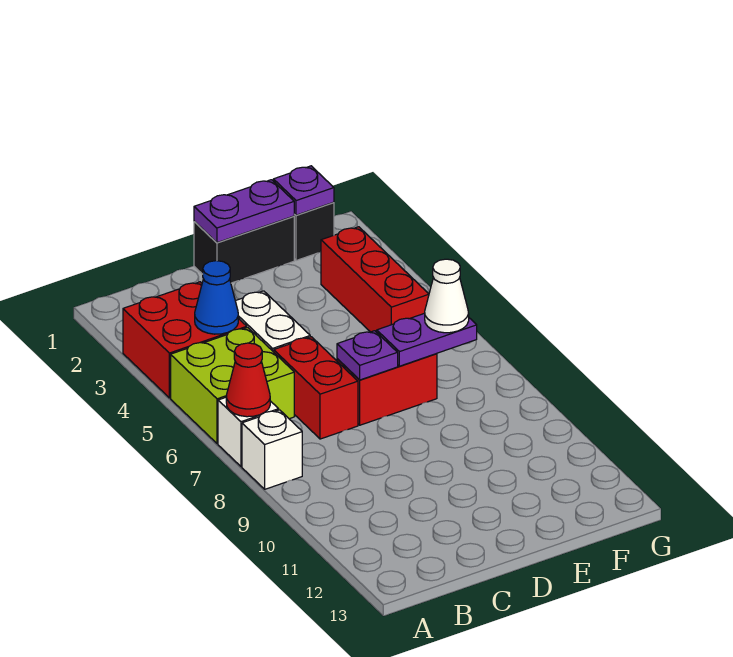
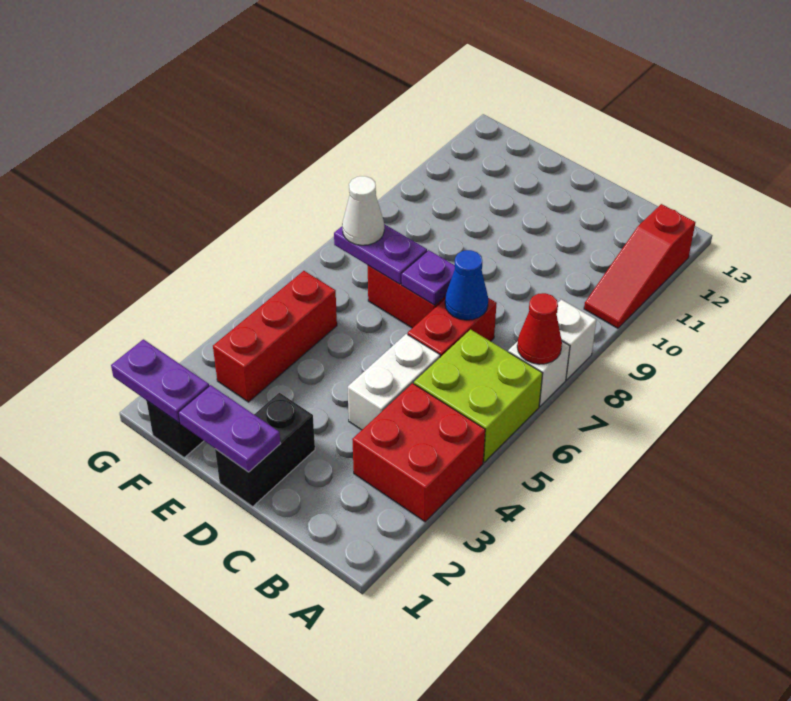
none -> red 1x3 slope [584,204,696,328]
blue 1x1 cone [195,261,238,334] -> blue 1x1 cone moved to [445,250,488,320]
black 1x2 brick [194,216,294,283] -> black 1x2 brick turned to [215,393,315,506]
purple 1x1 plate [273,166,334,215] -> purple 1x2 plate [111,339,209,423]

